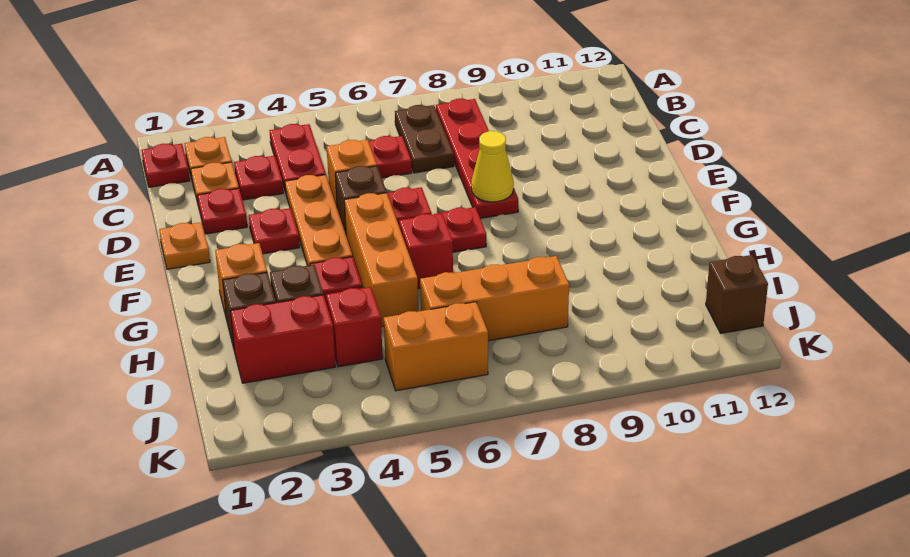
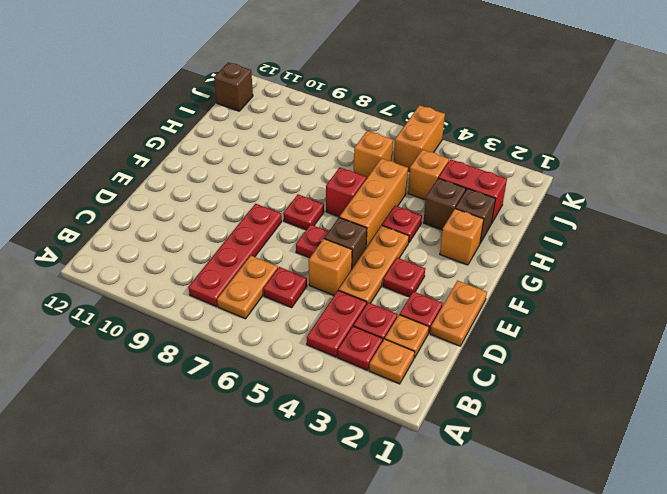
red 1x1 plate [141,144,190,187] -> red 1x1 plate moved to [338,326,383,370]
brown 1x2 plate [395,105,454,173] -> orange 1x2 plate [217,256,278,319]
orange 1x1 plate [159,222,210,269] -> orange 1x2 plate [430,281,487,346]
yellow 1x1 cone [471,131,514,202] -> none
red 1x1 brick [326,287,383,367] -> orange 1x1 brick [408,150,449,200]
orange 1x3 brick [420,256,569,341] -> orange 1x1 brick [354,131,393,179]
orange 1x2 brick [384,302,488,391] -> orange 1x2 brick turned to [394,105,445,171]

